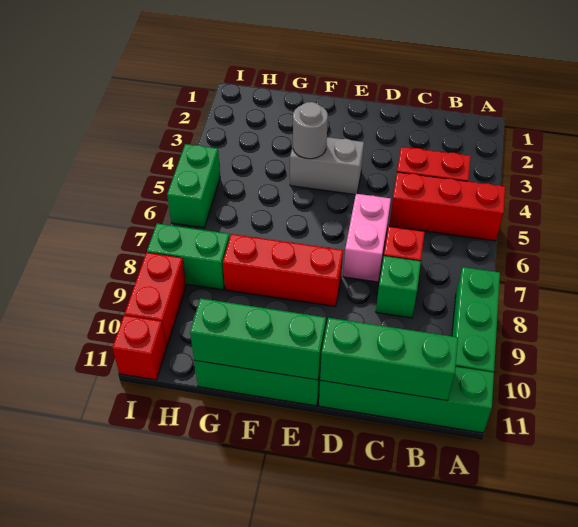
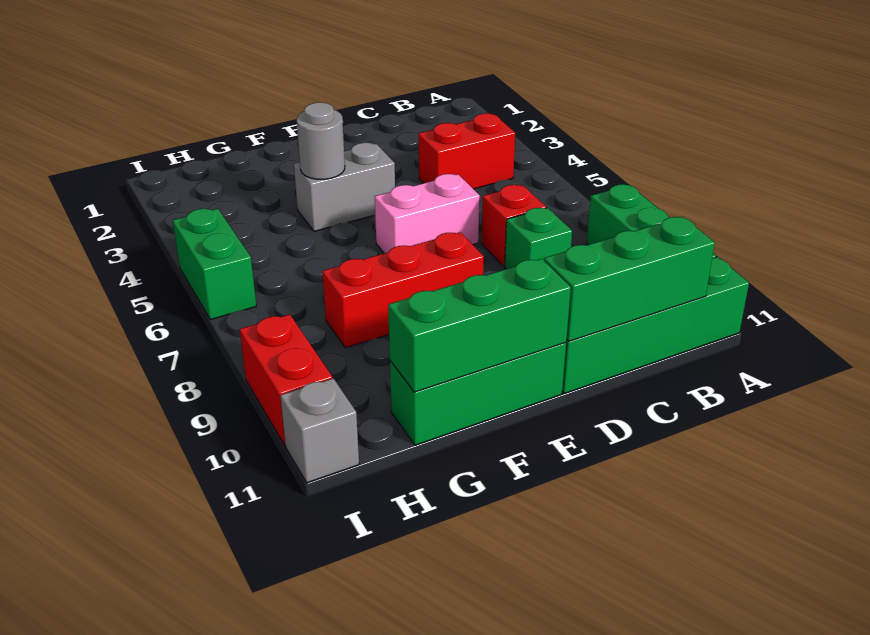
red 1x3 brick [389,172,505,241] -> none
pink 1x2 brick [343,194,391,282] -> pink 1x2 brick turned to [375,174,480,253]
green 1x2 brick [147,223,230,290] -> none
red 1x1 brick [112,315,167,380] -> grey 1x1 brick [280,378,359,483]

